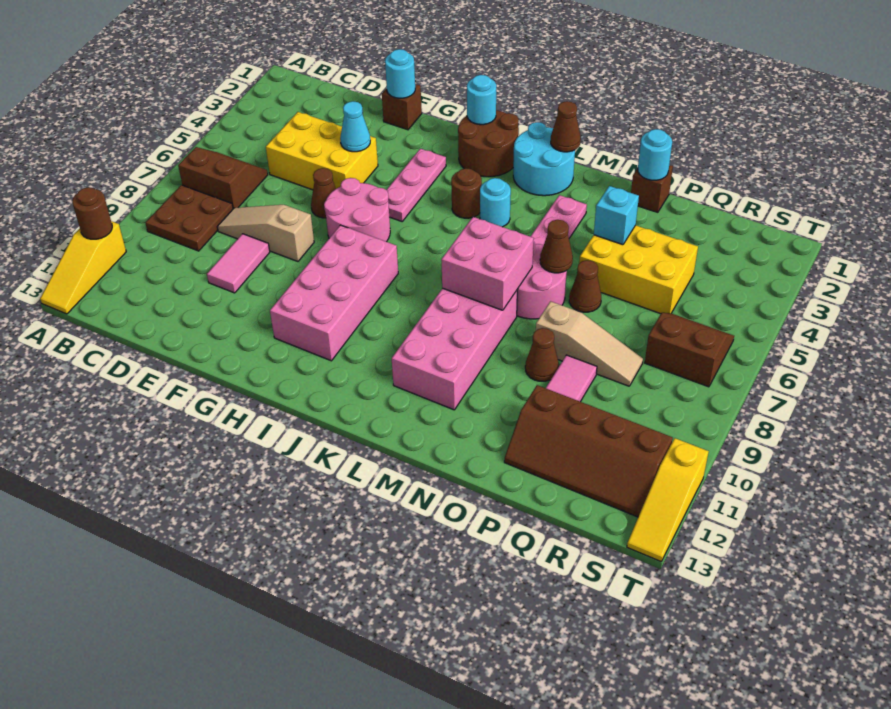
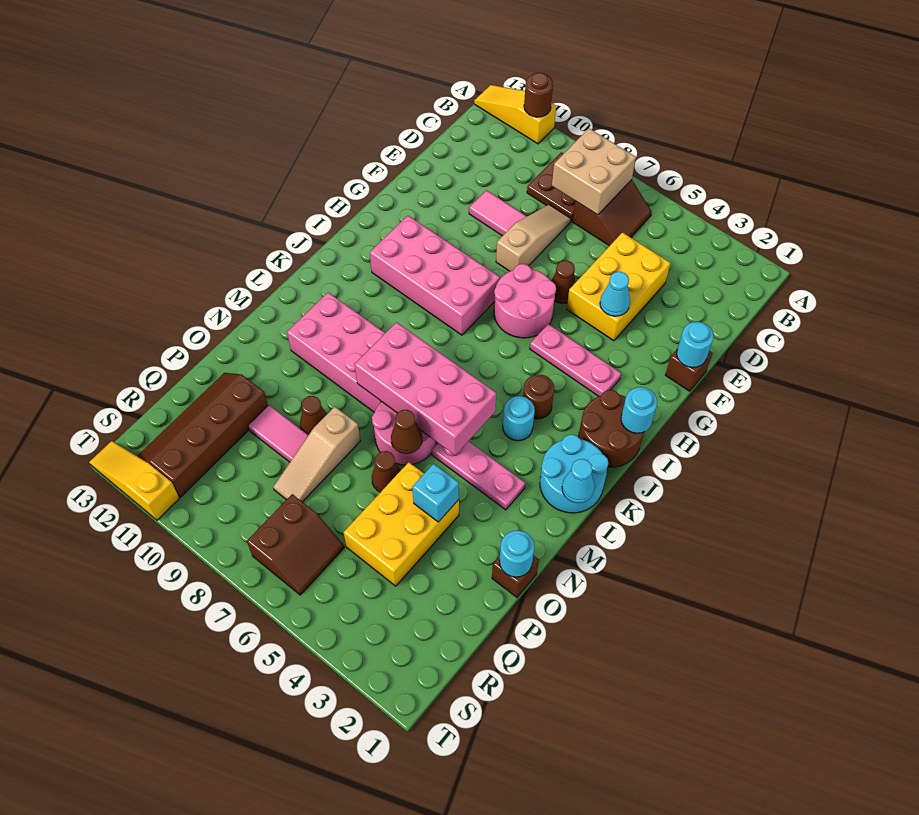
none -> tan 2x2 brick [552,128,636,215]
brown 1x1 cone [551,101,581,152] -> cyan 1x1 cone [562,459,595,503]
pink 2x2 brick [441,217,534,310] -> pink 2x4 brick [355,322,496,455]

